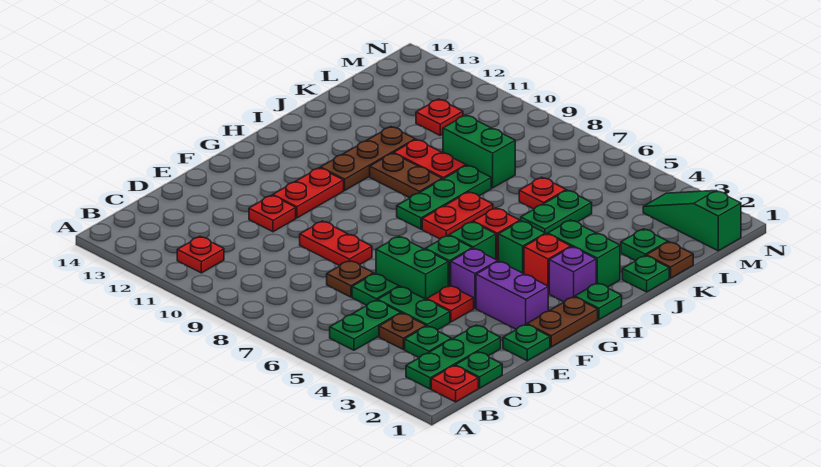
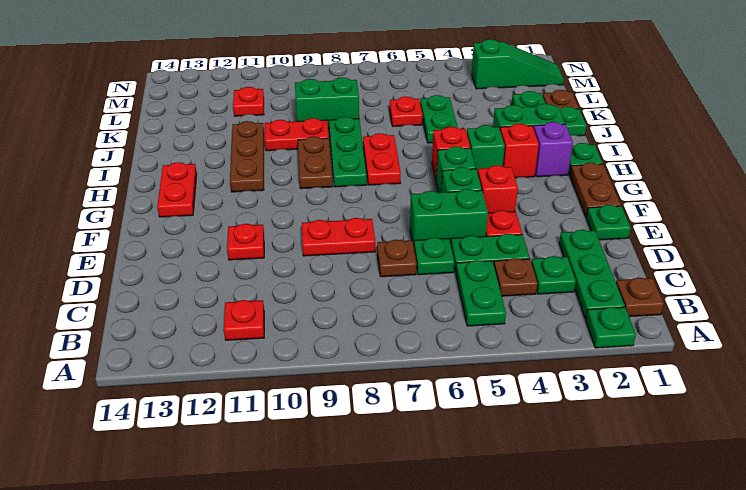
red 1x1 plate [431,366,478,402] -> brown 1x1 plate [616,278,664,317]
green 1x1 plate [455,352,502,388] -> green 1x1 plate moved to [586,307,636,348]
purple 1x2 brick [476,261,548,329] -> none
purple 1x1 brick [451,248,498,308] -> red 1x1 brick [478,165,518,213]
red 1x2 plate [273,168,344,218] -> red 1x2 plate moved to [157,162,197,217]
brown 1x2 plate [370,153,442,198] -> brown 1x2 plate turned to [298,136,333,189]
green 1x3 slope [643,191,741,251] -> green 1x3 slope turned to [472,39,564,89]

